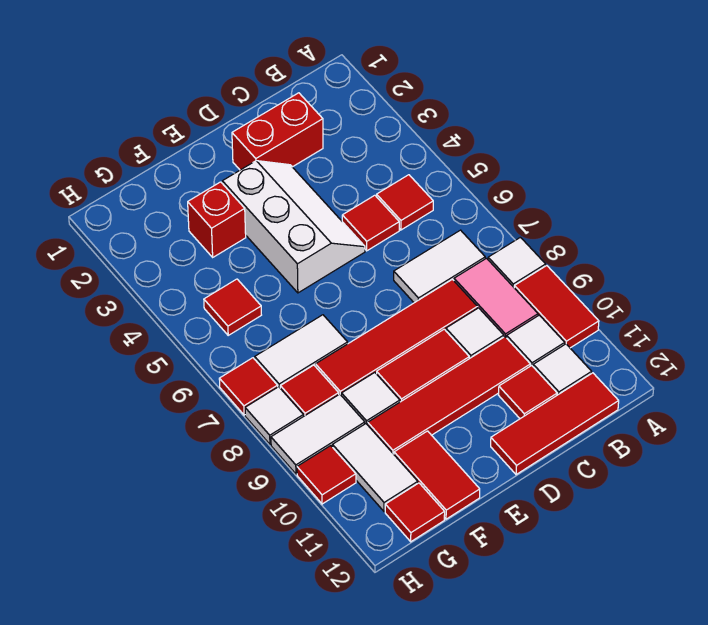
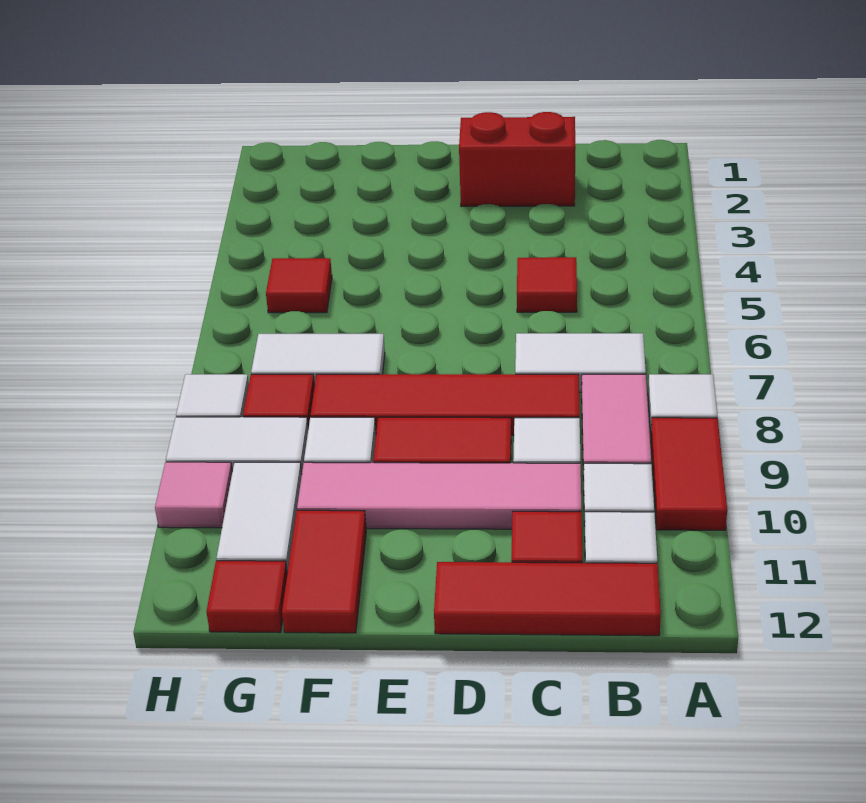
red 1x1 tile [377,175,433,230] -> none
red 1x4 tile [368,337,530,454] -> pink 1x4 tile [297,462,581,529]
white 2x3 slope [222,161,365,293] -> none
red 1x1 brick [188,182,246,257] -> none
red 1x1 tile [219,358,278,415] -> none
red 1x1 tile [297,446,356,504] -> pink 1x1 tile [155,462,232,528]

